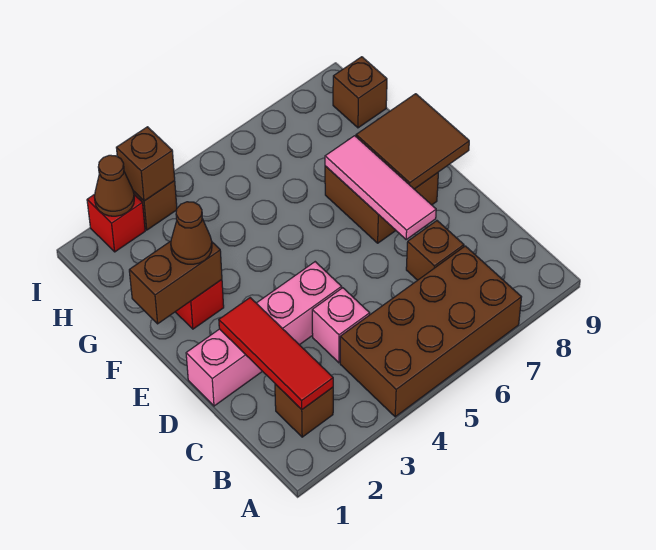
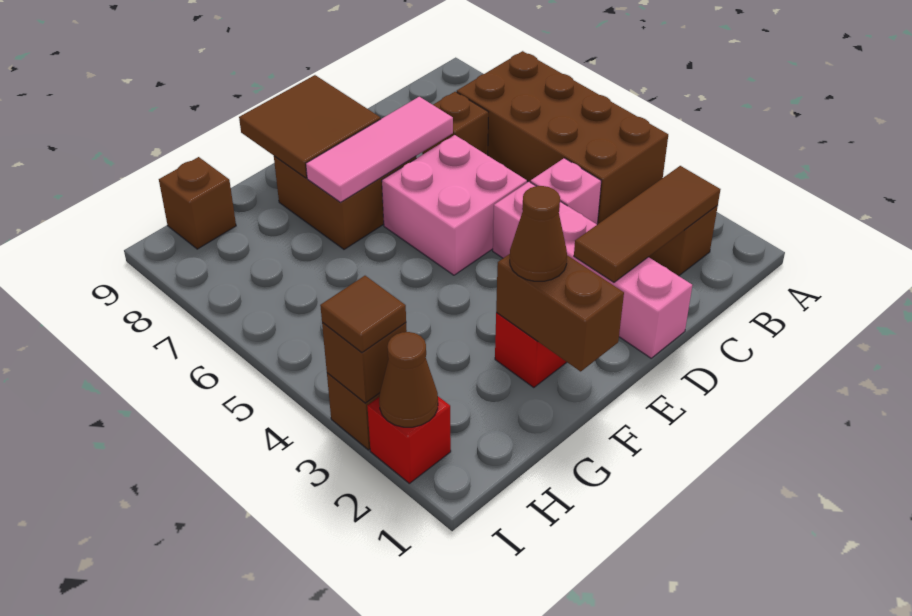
red 1x3 tile [219,298,333,410] -> brown 1x3 tile [574,166,721,282]
none -> pink 2x2 brick [382,135,527,275]
none -> brown 1x1 tile [320,276,406,353]

